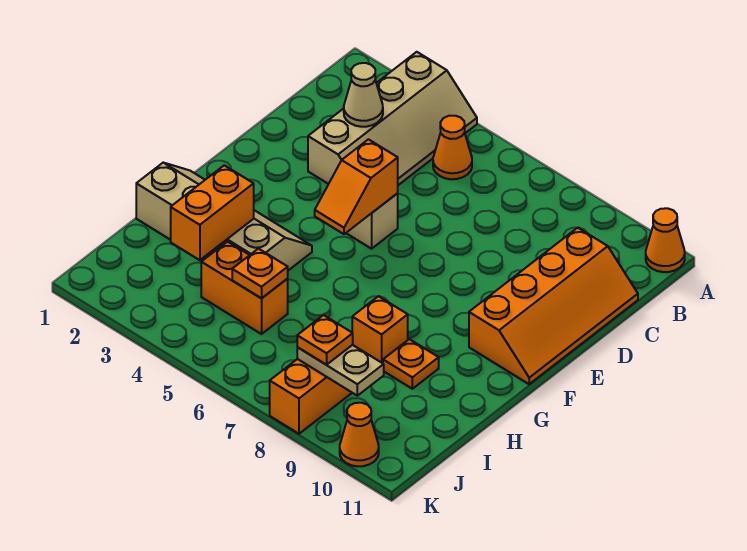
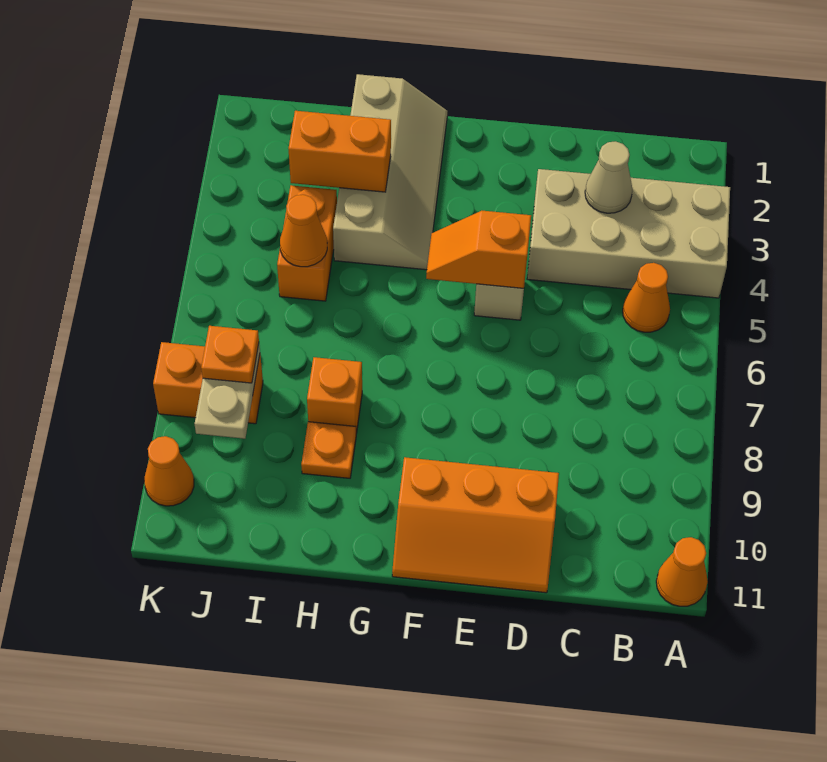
tan 2x4 slope [308,52,477,185] -> tan 2x4 brick [527,169,730,298]
orange 2x4 slope [469,228,638,384] -> orange 2x3 slope [392,457,559,593]
orange 1x1 plate [232,249,288,298] -> orange 1x1 cone [280,195,327,267]

